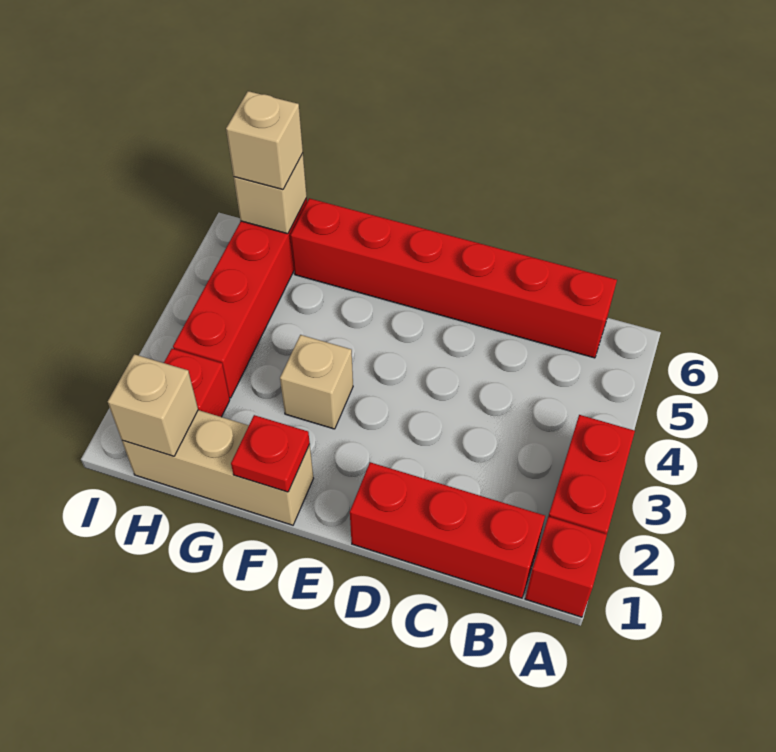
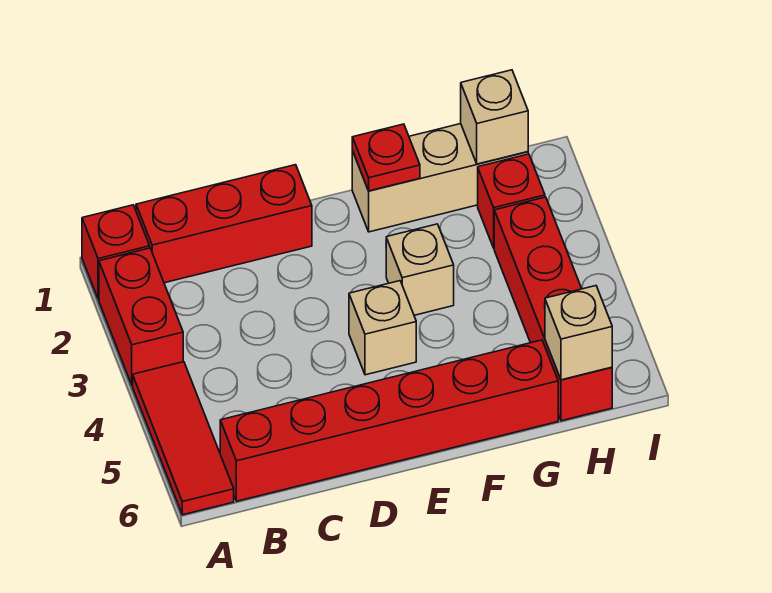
none -> red 1x3 tile [133,362,234,515]
tan 1x1 brick [226,91,303,190] -> tan 1x1 brick moved to [349,281,416,375]

